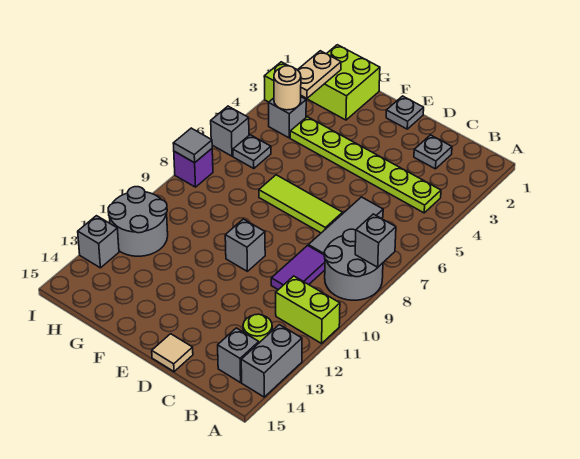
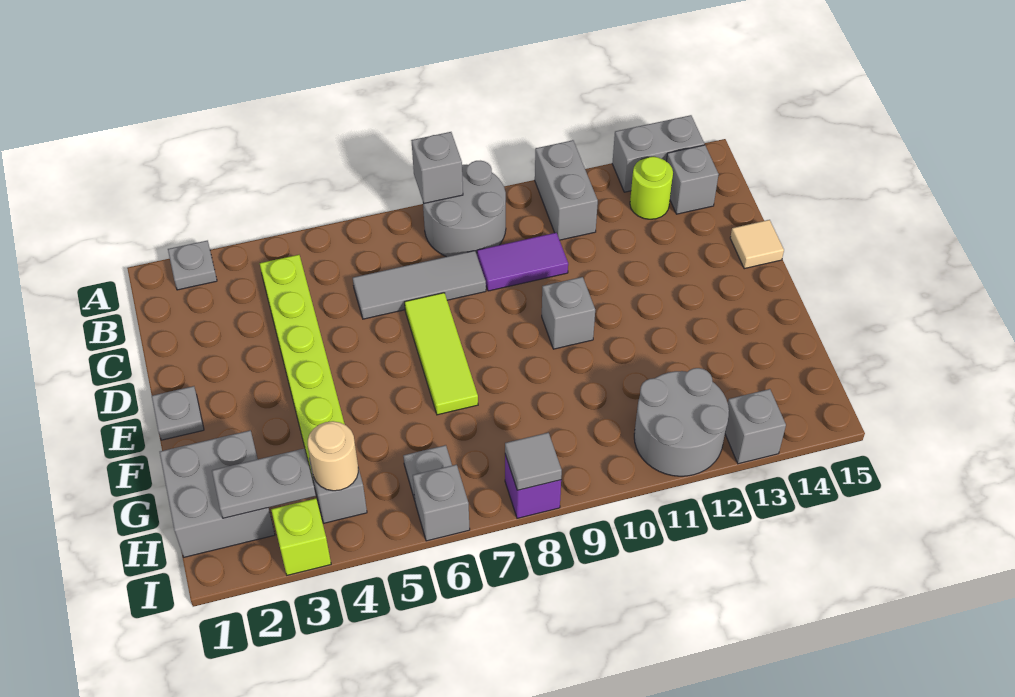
lime 1x2 brick [276,276,340,343] -> grey 1x2 brick [535,140,598,240]
grey 1x1 plate [414,135,452,169] -> grey 1x1 plate moved to [168,241,217,290]
lime 2x2 brick [306,45,380,120] -> grey 2x2 brick [160,430,275,557]
tan 1x2 plate [298,51,341,98] -> grey 1x2 plate [212,449,316,518]

